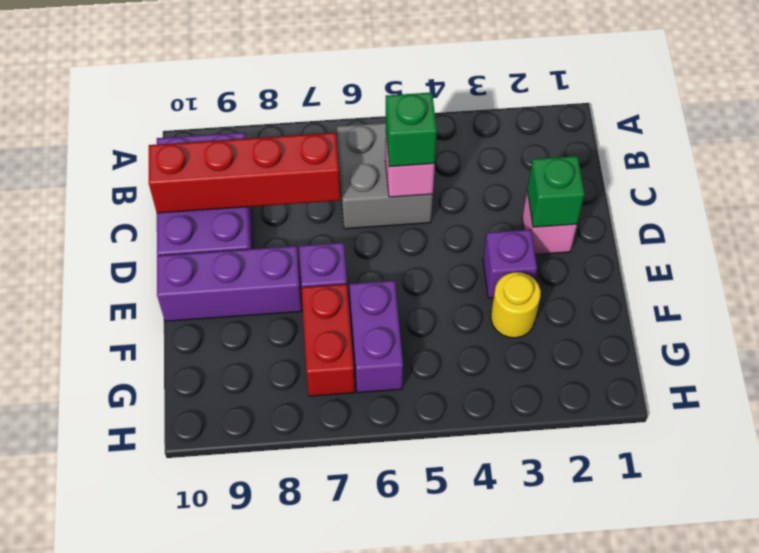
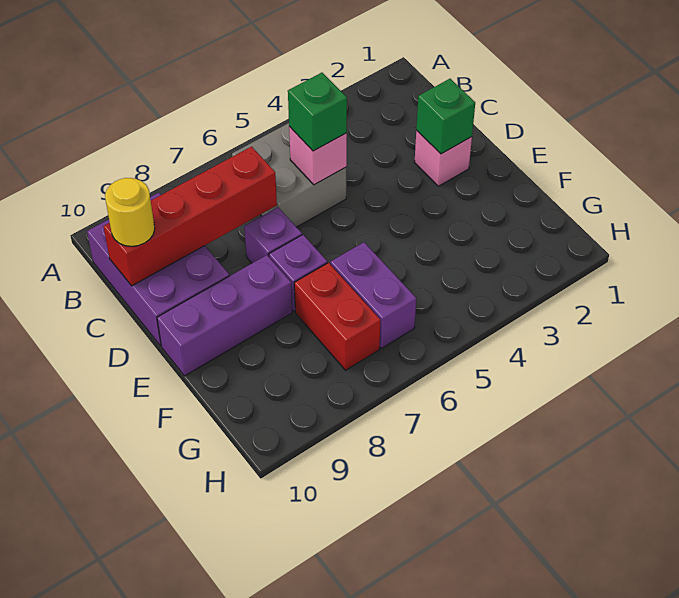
purple 1x1 brick [483,230,537,298] -> purple 1x1 brick moved to [244,207,302,263]
yellow 1x1 round brick [491,272,541,338] -> yellow 1x1 round brick moved to [105,178,155,246]

